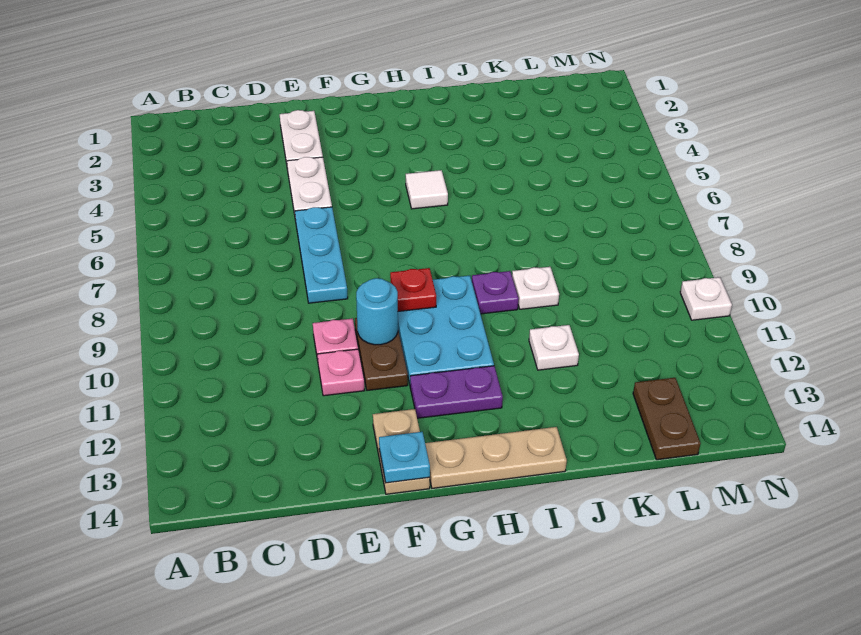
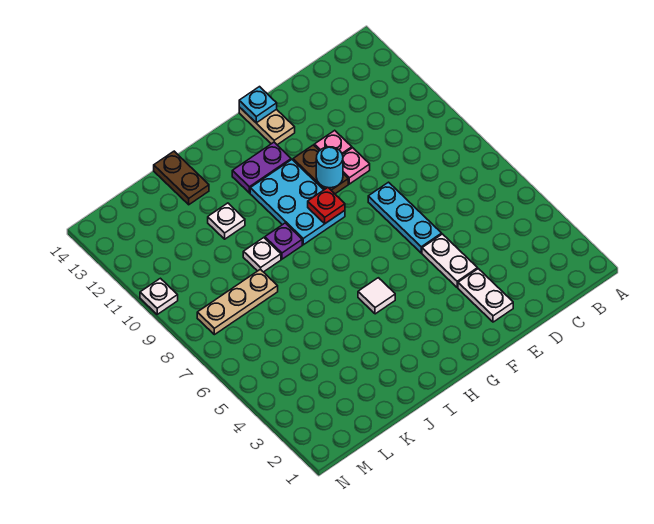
tan 1x3 plate [425,427,567,488] -> tan 1x3 plate moved to [197,269,278,335]
brown 1x2 plate [633,378,700,460] -> brown 1x2 plate moved to [154,151,209,205]

